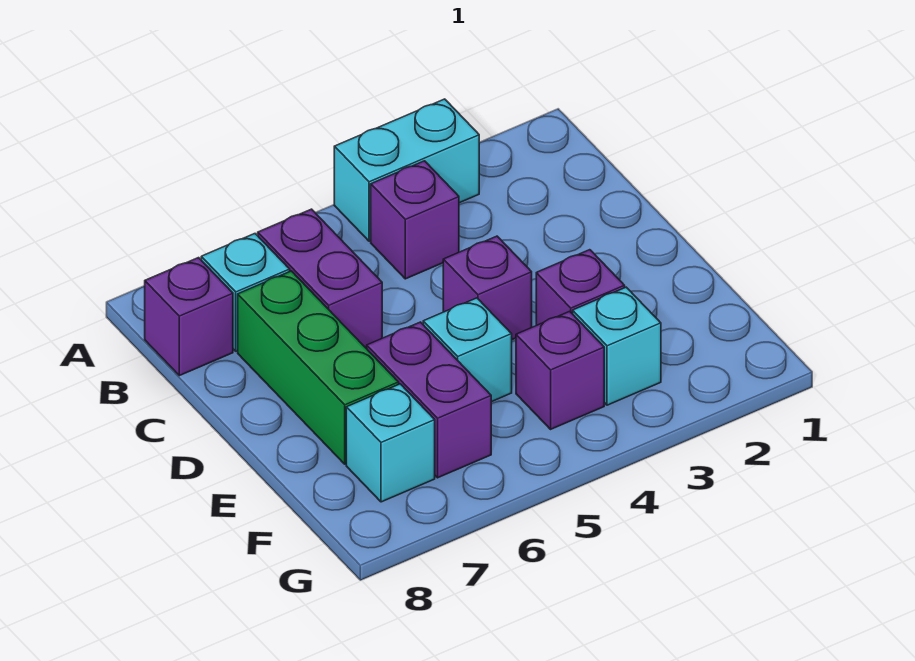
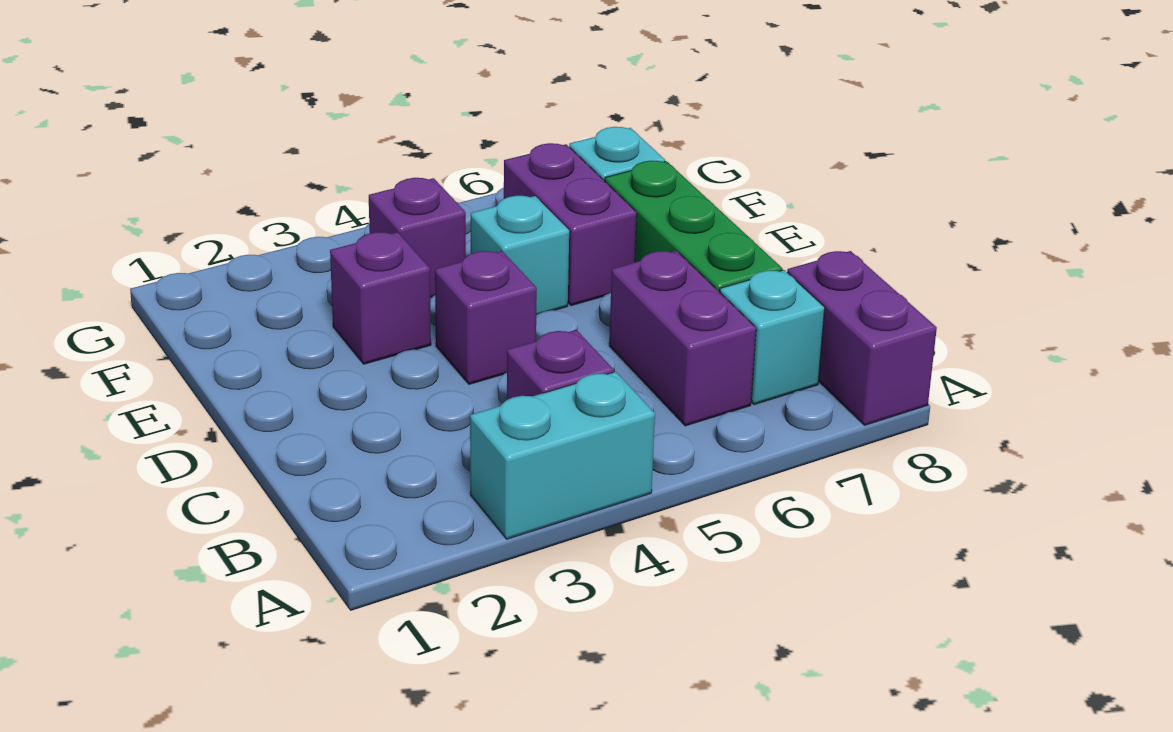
purple 1x1 brick [145,258,233,376] -> purple 1x2 brick [787,251,937,425]
cyan 1x1 brick [573,287,661,405] -> none

